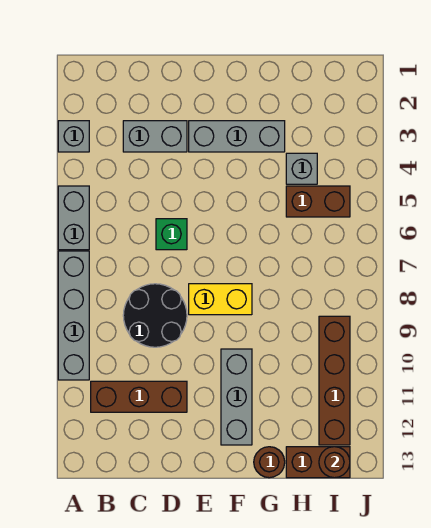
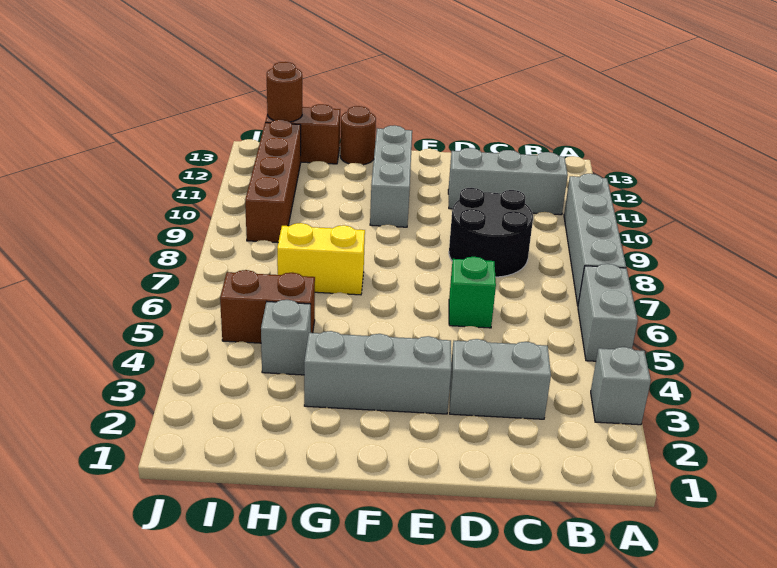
brown 1x3 brick [91,381,187,412] -> grey 1x3 brick [448,148,568,215]
yellow 1x2 brick [189,284,252,315] -> yellow 1x2 brick moved to [277,223,365,295]

